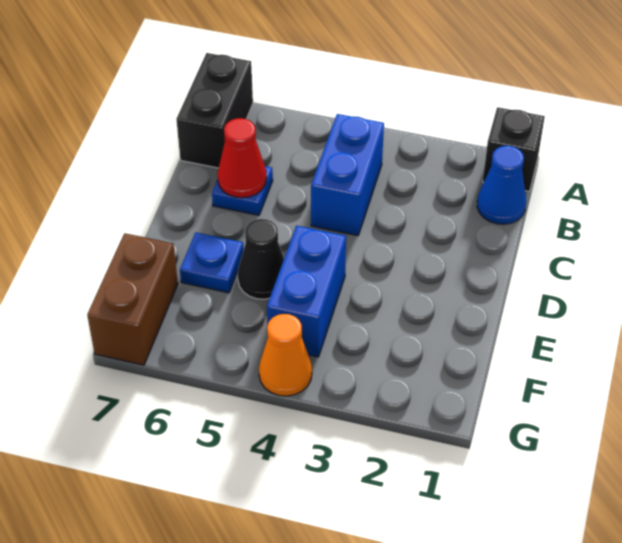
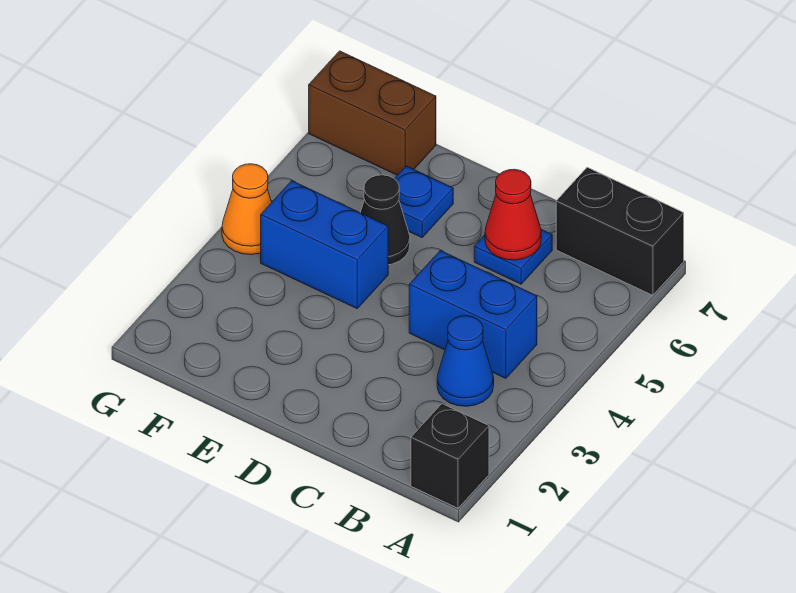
blue 1x1 cone [477,146,526,224] -> blue 1x1 cone moved to [437,316,494,406]

